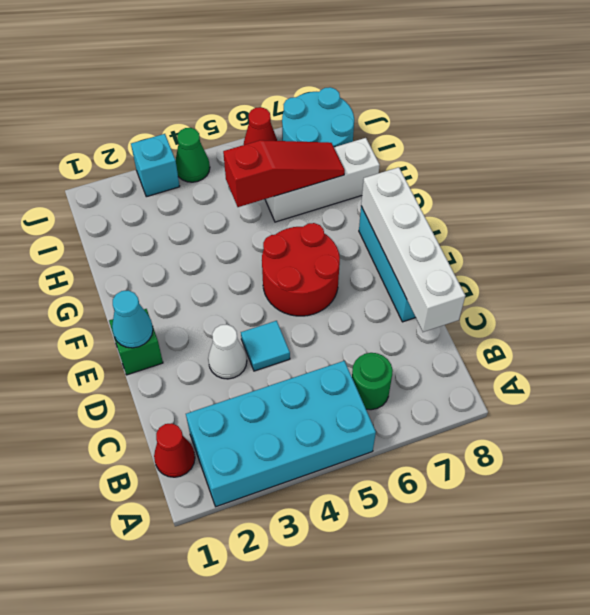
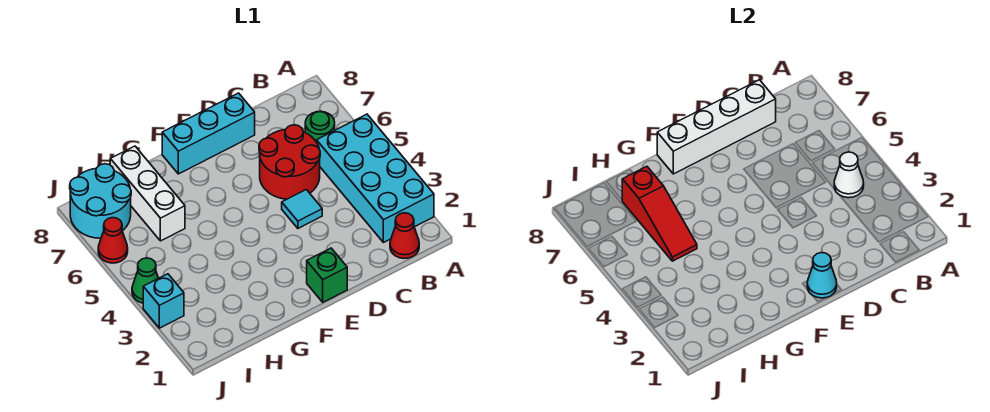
white 1x1 cone [208,324,247,379] -> white 1x1 cone moved to [834,152,864,198]
red 2x2 round brick [262,223,340,316] -> red 2x2 round brick moved to [259,125,320,199]
red 1x3 slope [223,140,345,207] -> red 1x3 slope turned to [622,166,697,261]

